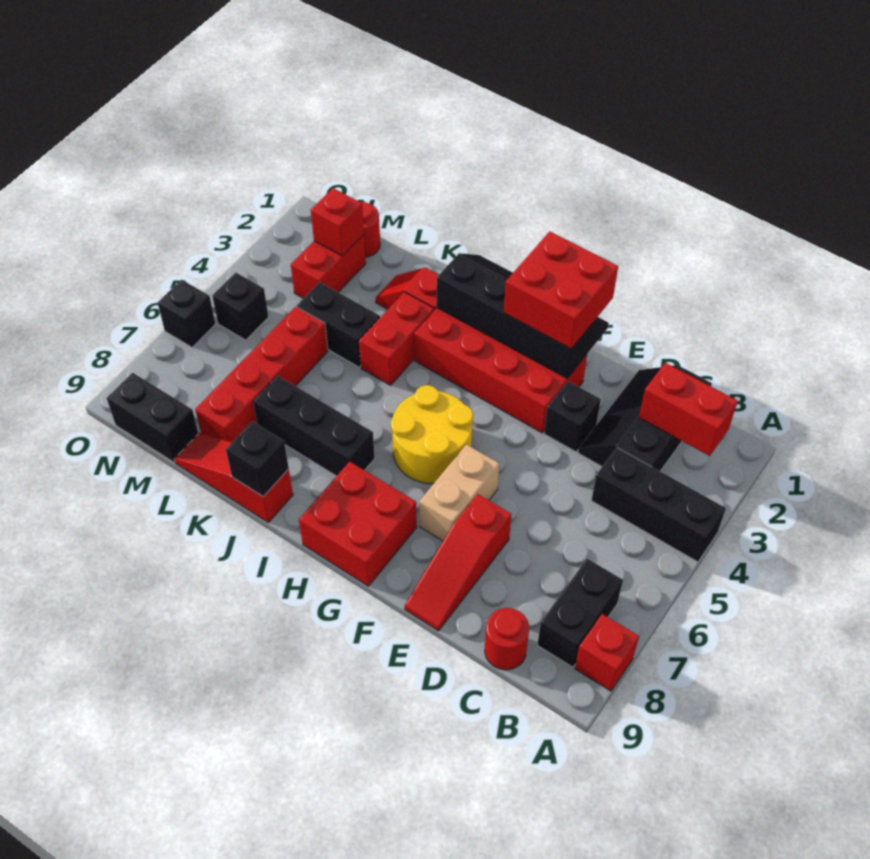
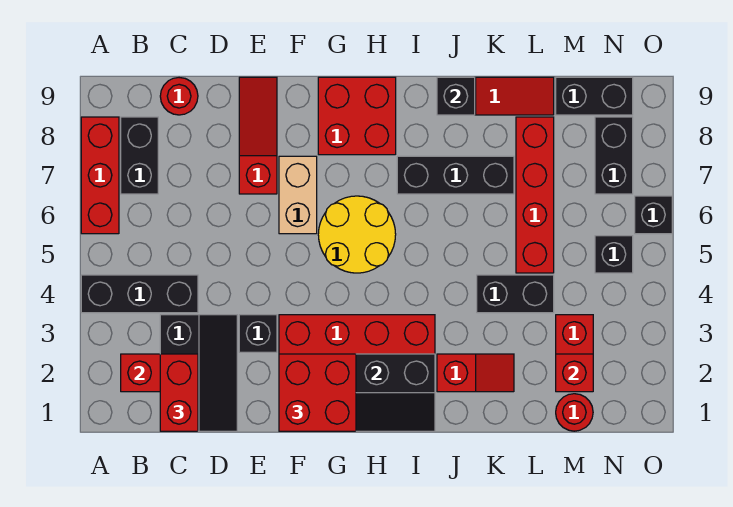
red 1x1 brick [575,614,639,691] -> red 1x3 brick [81,117,119,234]
red 1x2 brick [359,292,434,385] -> red 1x2 brick moved to [160,354,198,431]
none -> black 1x2 brick [595,117,633,194]

